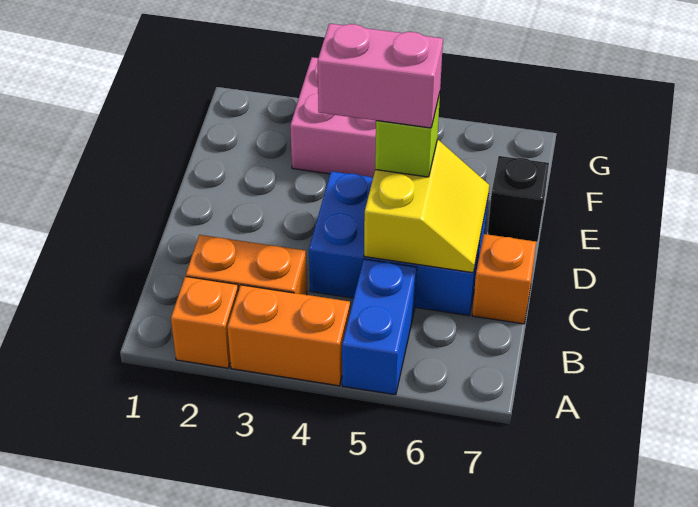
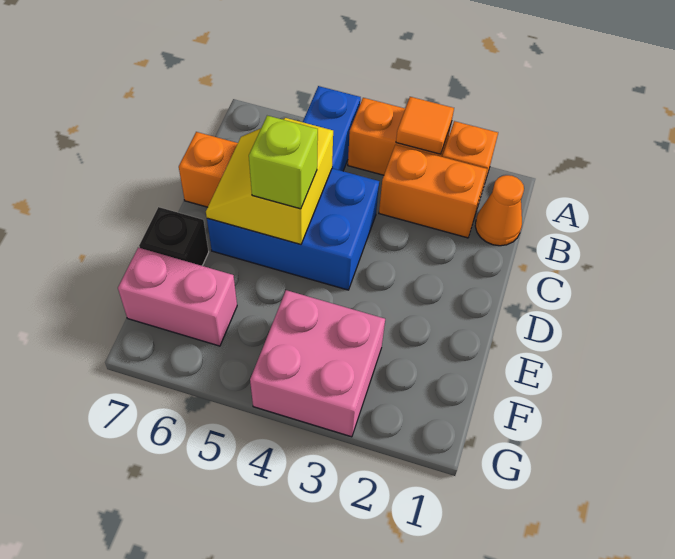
none -> orange 1x1 tile [396,97,454,154]
none -> orange 1x1 cone [475,175,524,246]
pink 1x2 brick [318,23,443,128] -> pink 1x2 brick moved to [118,248,237,346]

